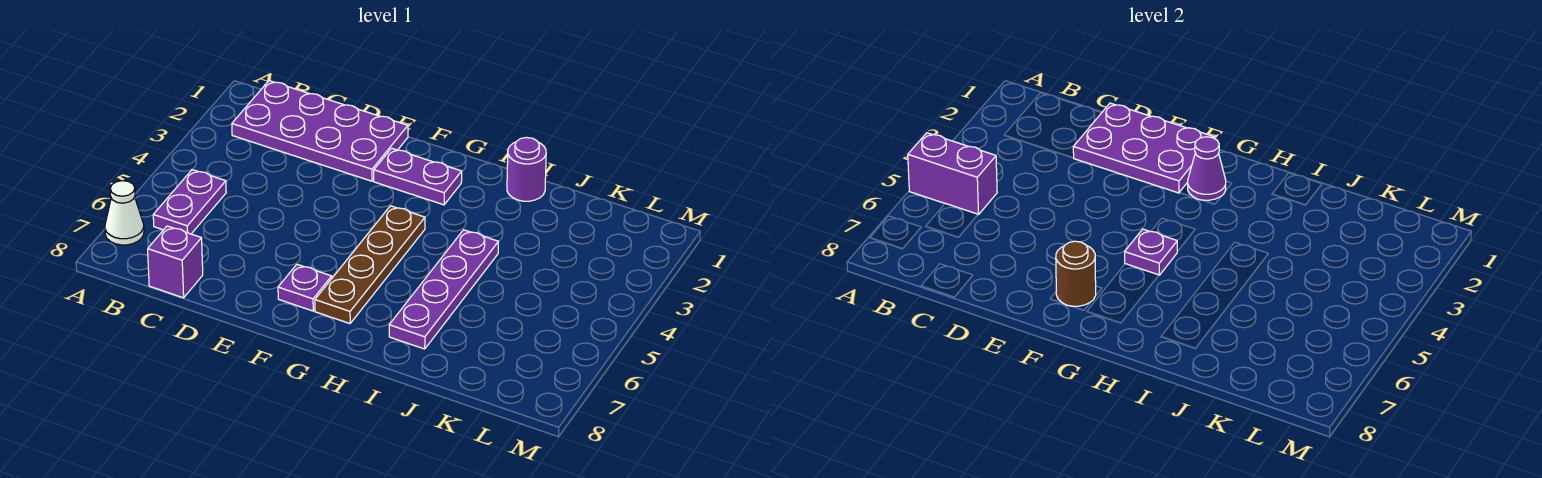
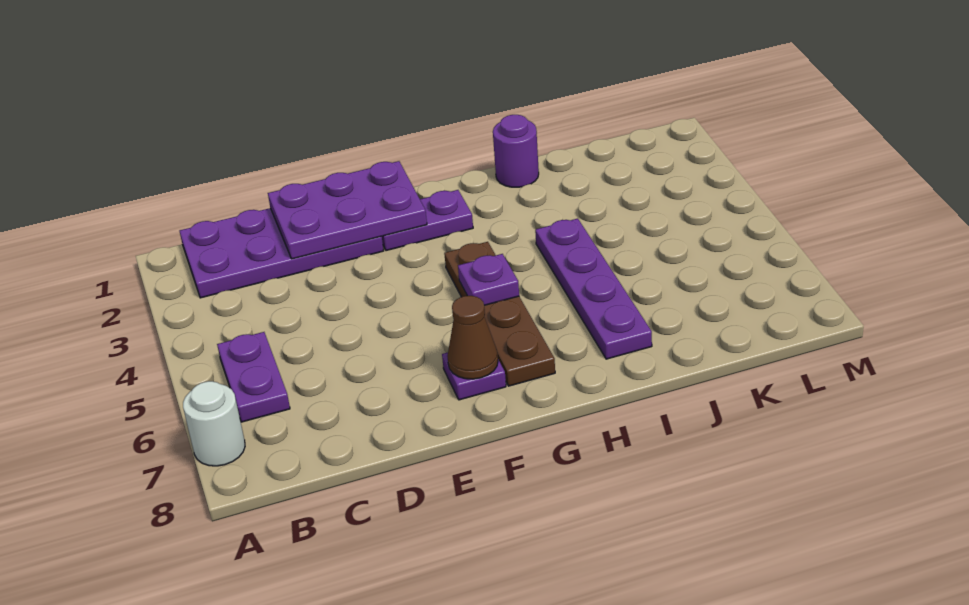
purple 1x2 brick [908,133,997,215] -> none
white 1x1 cone [105,181,144,245] -> white 1x1 round brick [183,381,245,466]
purple 1x1 brick [148,226,203,298] -> none
brown 1x1 round brick [1056,241,1096,306] -> brown 1x1 cone [447,296,498,379]
purple 1x1 cone [1188,137,1226,200] -> none

